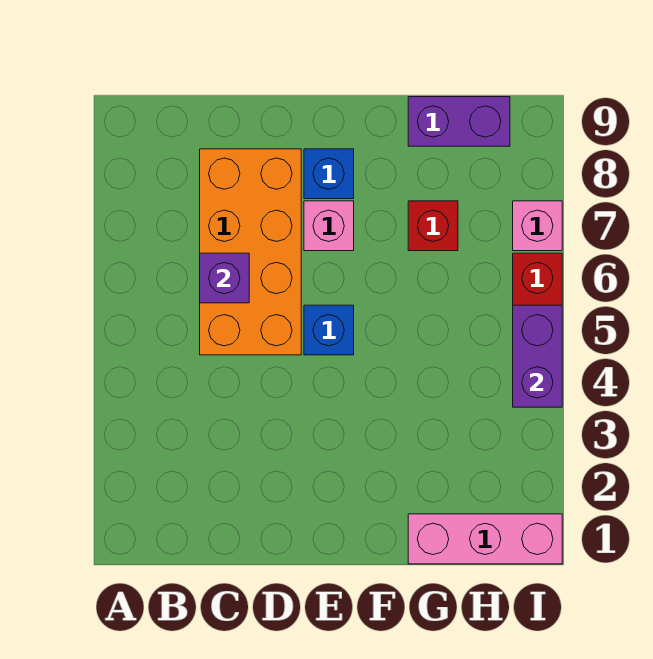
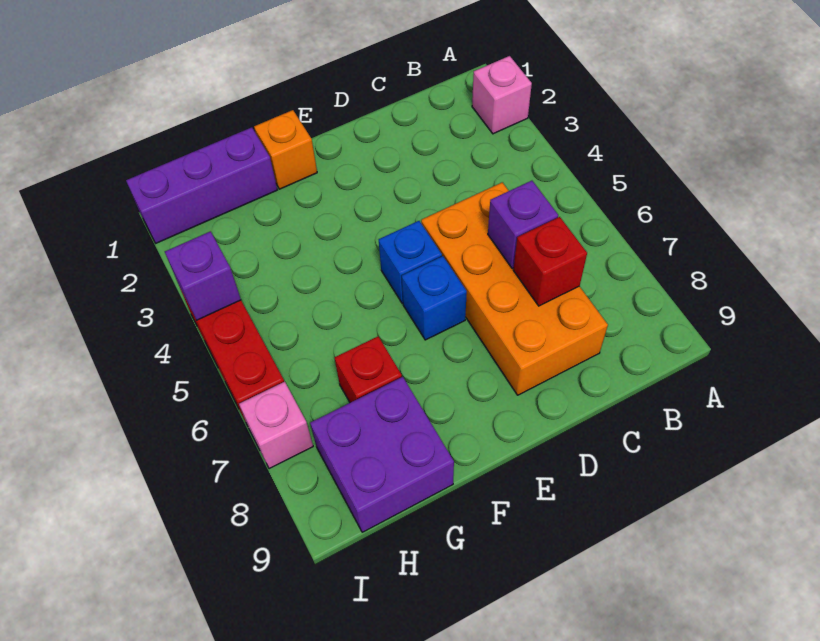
none -> red 1x1 brick [513,217,587,306]
pink 1x1 brick [304,201,354,251] -> pink 1x1 brick moved to [472,56,532,134]
blue 1x1 brick [304,149,354,199] -> blue 1x1 brick moved to [402,256,467,340]
none -> orange 1x1 brick [254,110,317,189]
pink 1x3 brick [408,514,562,564] -> purple 1x3 brick [126,127,277,243]
purple 1x2 brick [408,97,510,146] -> purple 2x2 brick [310,377,454,532]
purple 1x2 brick [513,305,562,407] -> purple 1x1 brick [165,231,241,320]

